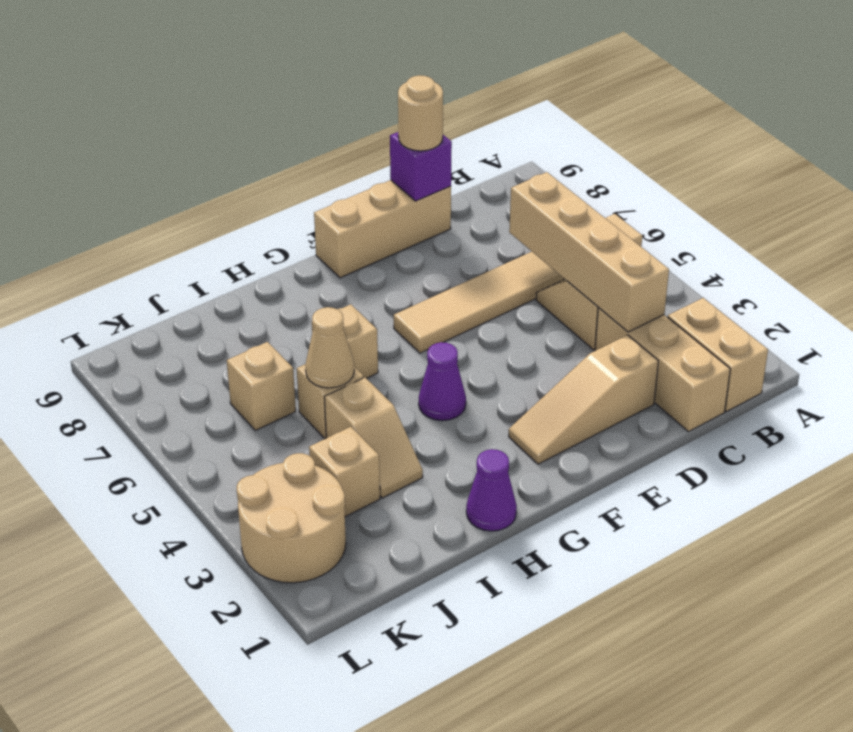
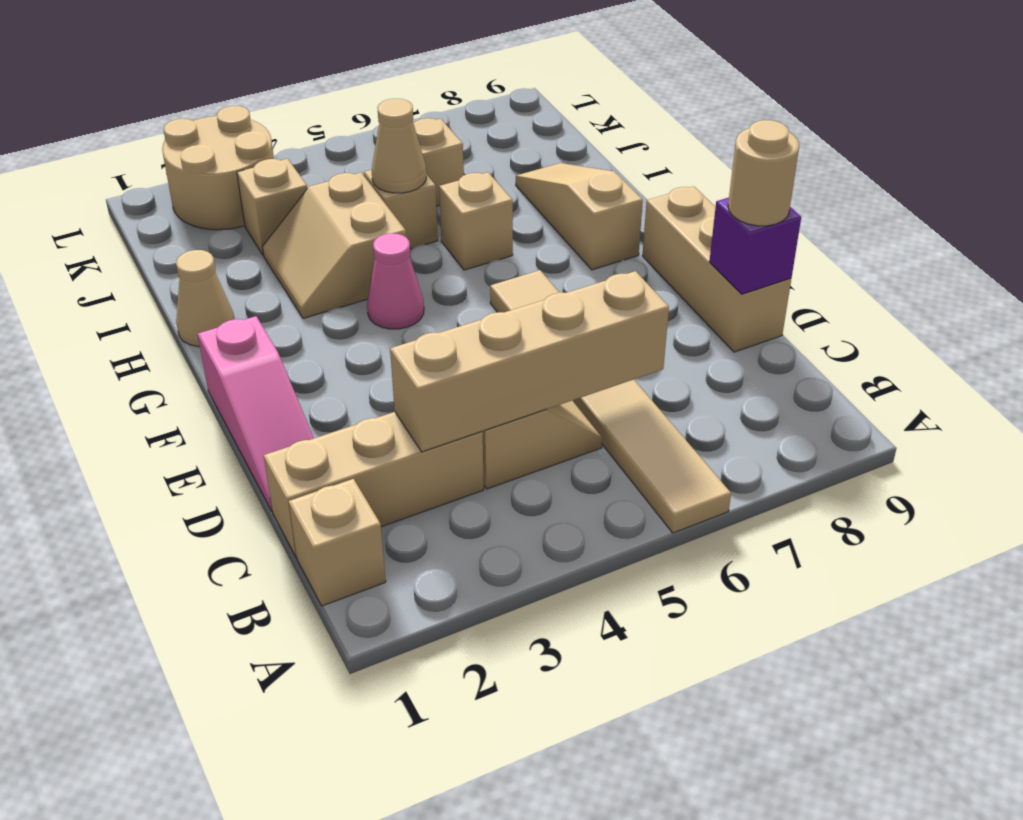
tan 1x2 brick [668,298,768,412] -> tan 1x1 brick [289,479,386,606]
none -> pink 1x3 slope [198,316,314,511]
tan 1x3 slope [509,335,658,464] -> tan 1x3 slope moved to [516,163,643,270]
purple 1x1 cone [419,342,466,421] -> pink 1x1 cone [367,233,424,329]
purple 1x1 cone [466,449,517,531] -> tan 1x1 cone [176,250,235,347]
tan 1x2 slope [324,378,423,498] -> tan 2x2 slope [262,173,406,319]

